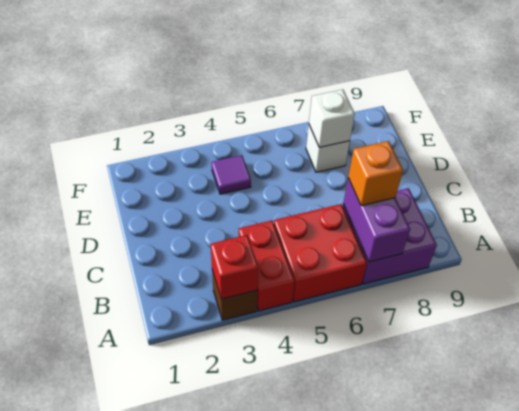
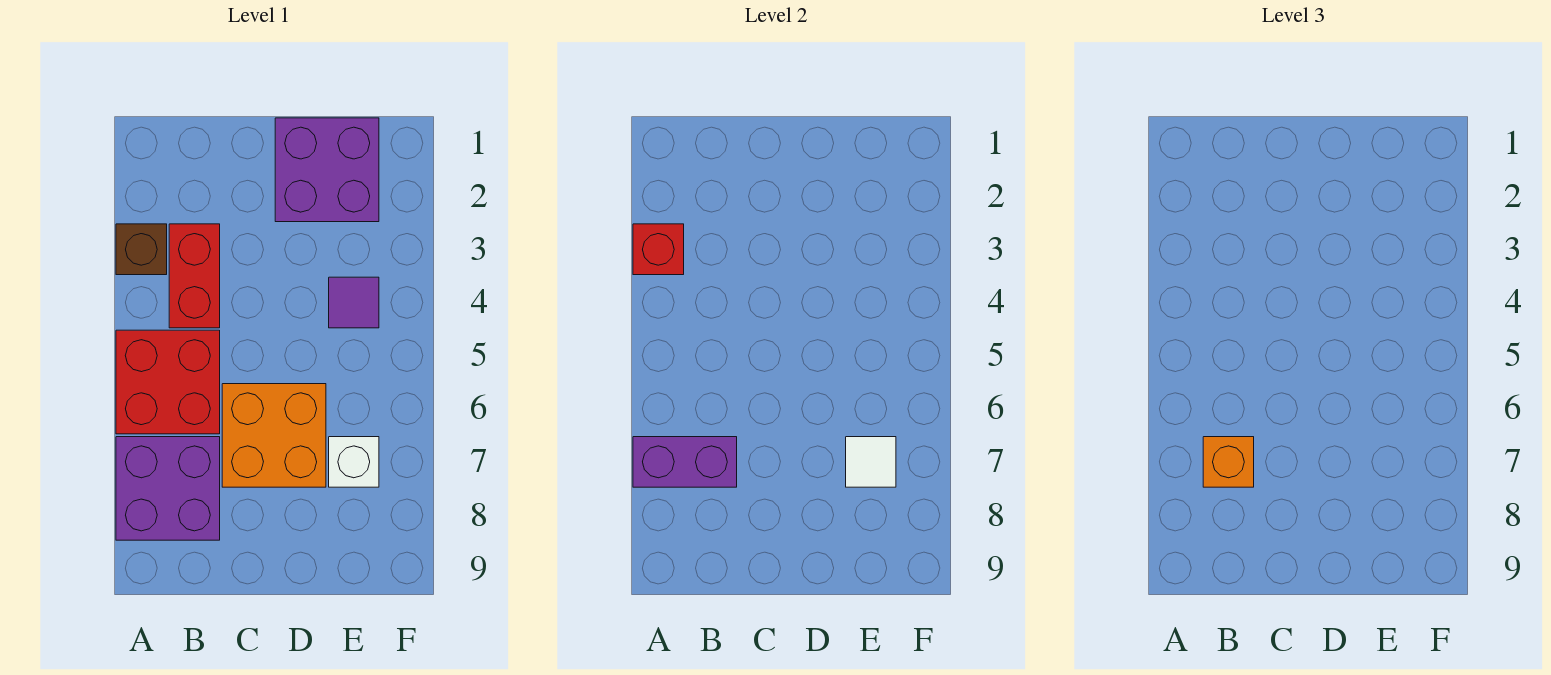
red 1x2 brick [239,221,295,311] -> red 1x2 brick turned to [169,224,220,328]
none -> orange 2x2 brick [222,384,326,487]
none -> purple 2x2 brick [275,118,379,222]
white 1x1 brick [309,90,355,147] -> white 1x1 tile [846,437,896,487]

